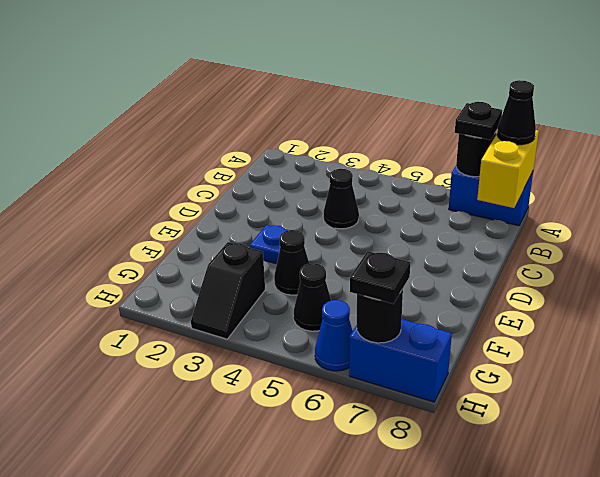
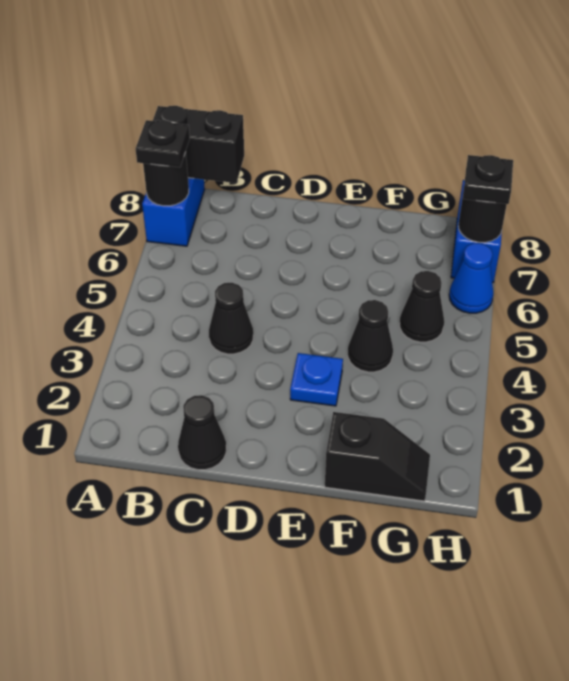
yellow 1x2 brick [477,130,539,208] -> black 1x2 brick [153,106,244,183]
black 1x1 cone [497,80,536,145] -> black 1x1 cone moved to [178,395,226,470]
black 1x2 slope [191,242,265,339] -> black 1x2 slope moved to [325,412,430,501]

